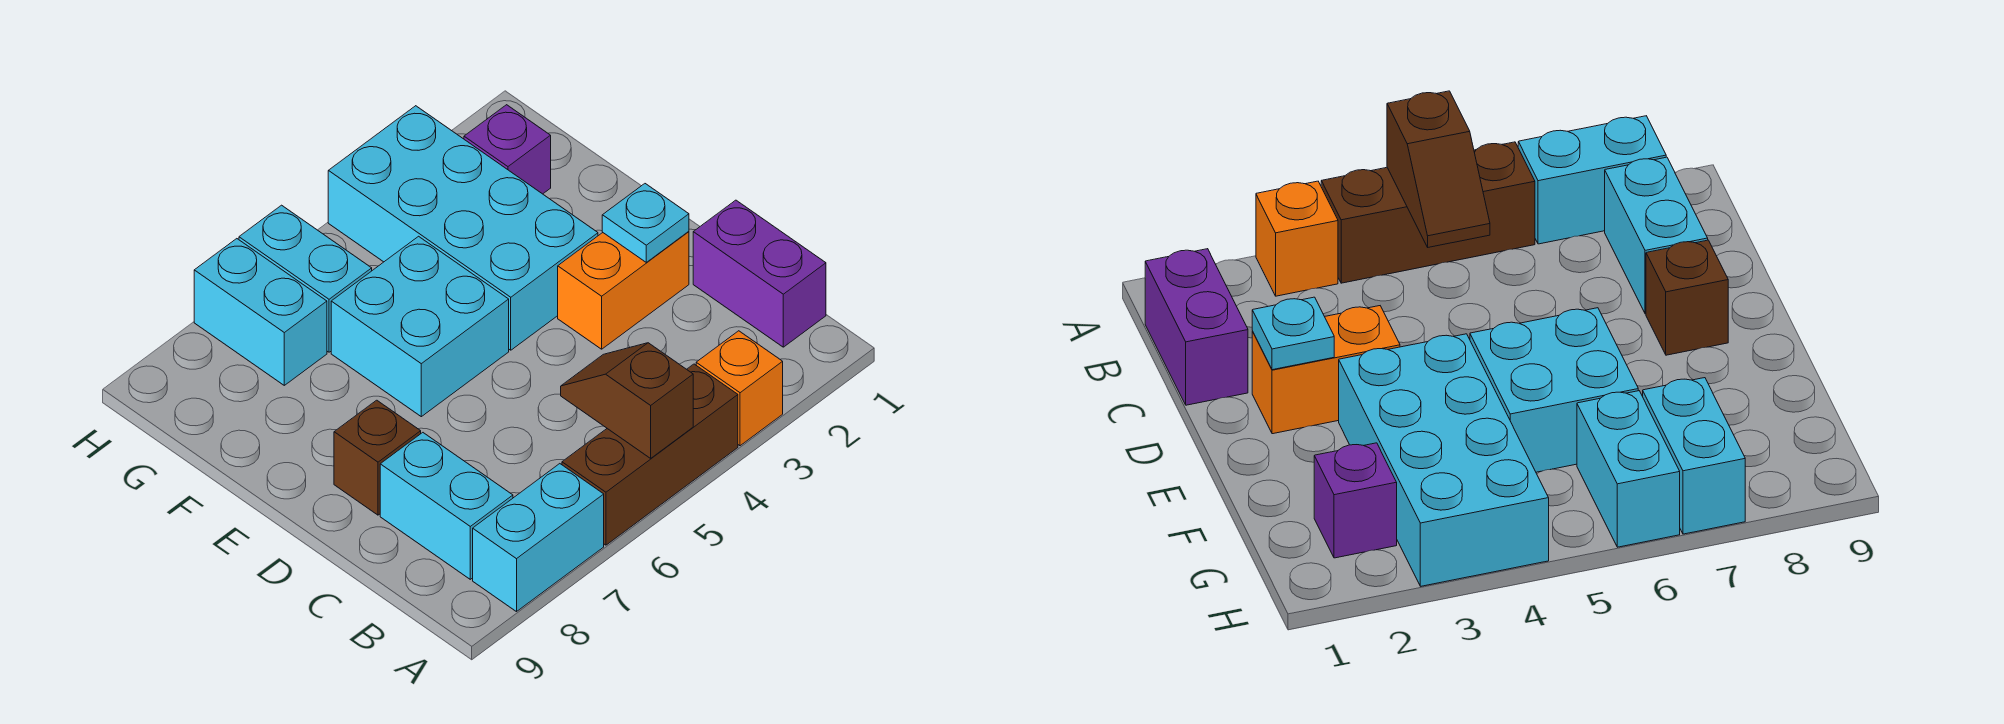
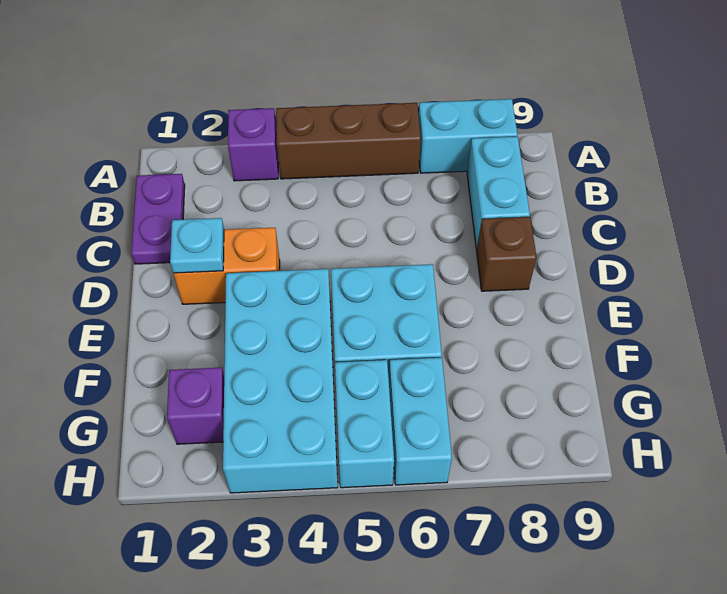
orange 1x1 brick [696,331,783,446] -> purple 1x1 brick [228,108,278,181]
brown 1x2 slope [561,343,693,458] -> none
purple 1x2 brick [693,200,826,347] -> purple 1x2 plate [131,174,185,264]
cyan 1x2 brick [194,239,327,385] -> cyan 1x2 brick moved to [335,360,394,488]

